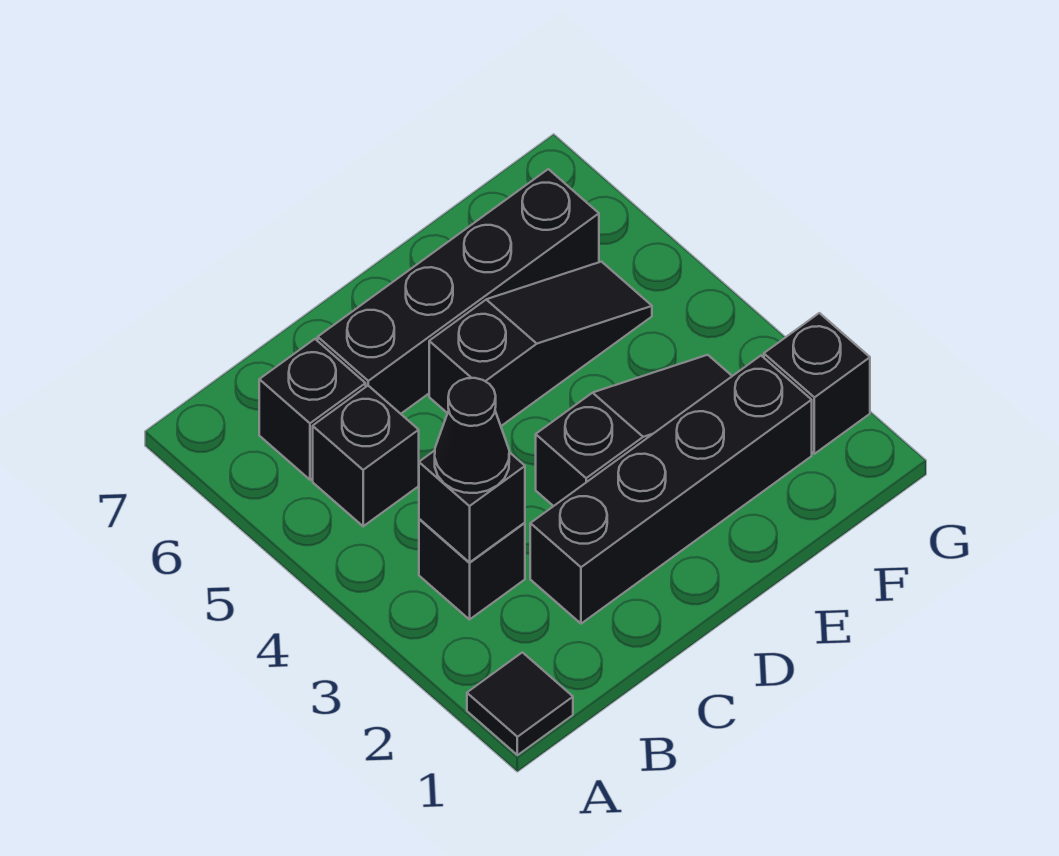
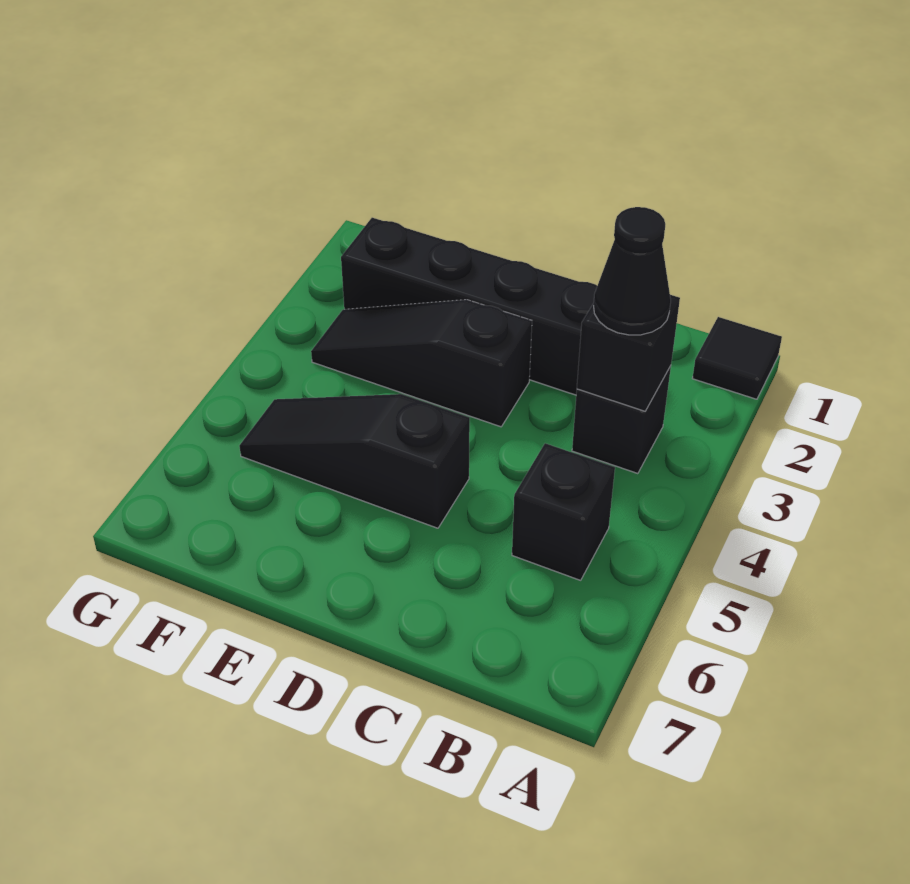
black 1x1 brick [259,339,366,480] -> none
black 1x4 brick [318,169,599,414] -> none
black 1x1 brick [764,313,870,454] -> none

